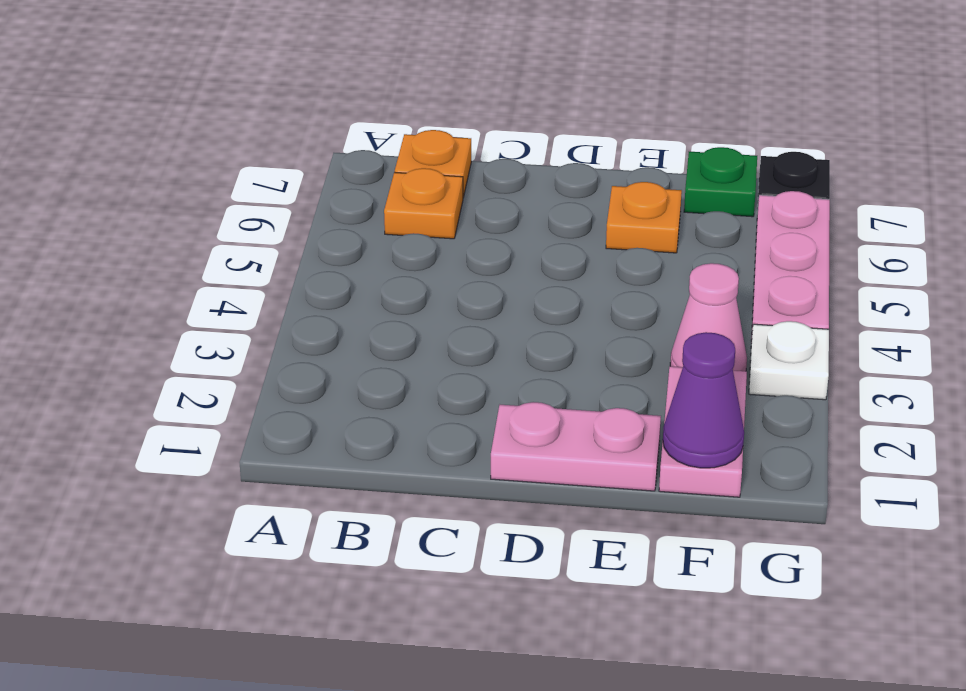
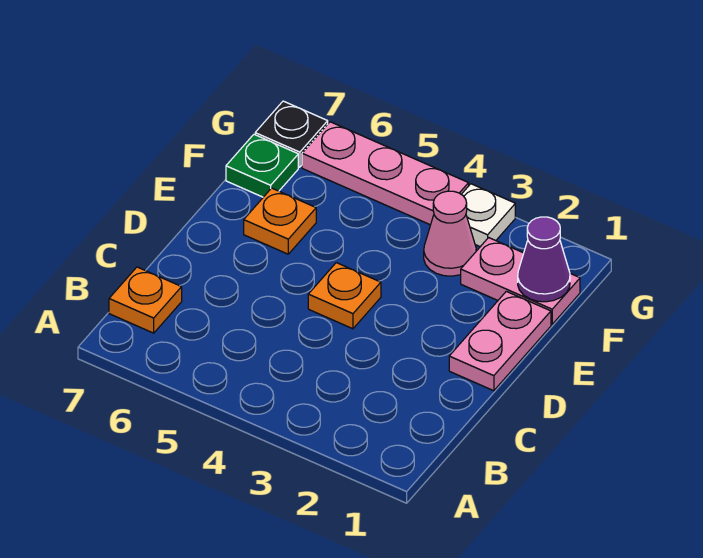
orange 1x1 plate [384,168,463,239] -> orange 1x1 plate moved to [308,263,381,329]

